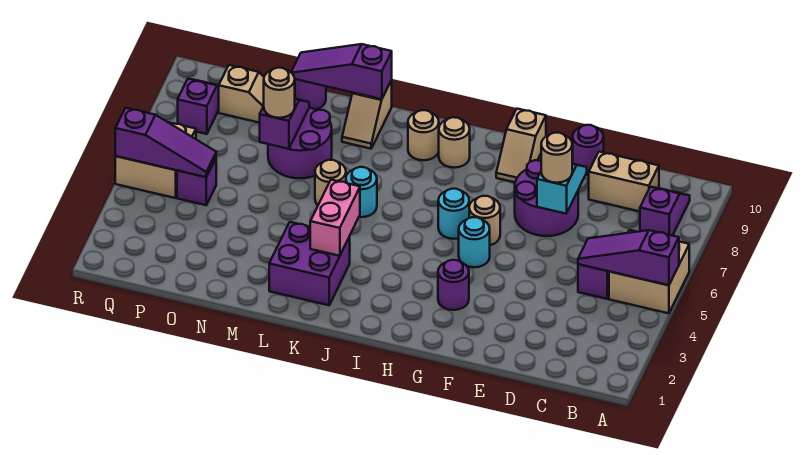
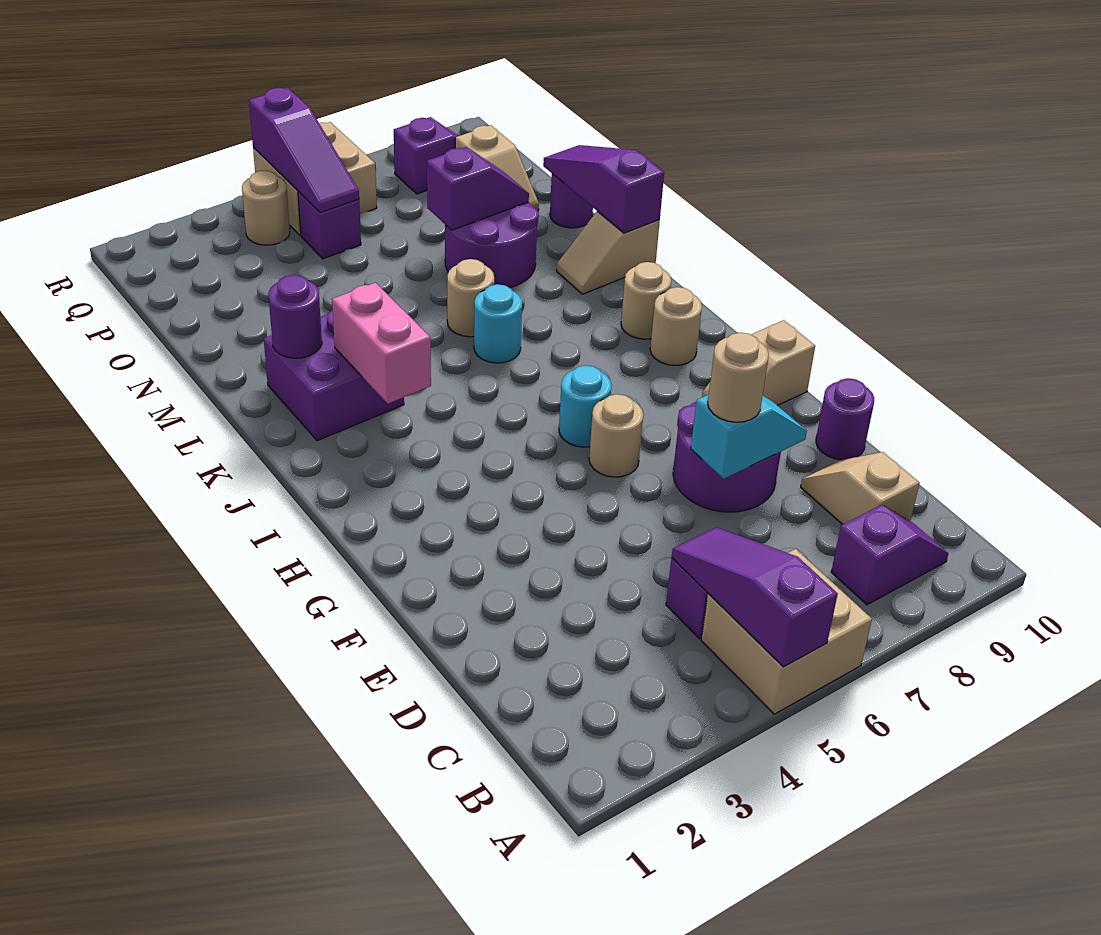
tan 1x2 brick [589,152,659,212] -> tan 1x2 slope [801,452,920,525]
purple 1x1 round brick [438,260,469,310] -> purple 1x1 round brick moved to [268,275,322,358]
cyan 1x1 round brick [459,217,490,267] -> none
pink 1x2 brick [310,180,360,256] -> pink 1x2 brick turned to [332,283,431,404]
tan 1x1 round brick [263,68,295,118] -> tan 1x1 round brick moved to [242,171,290,245]

